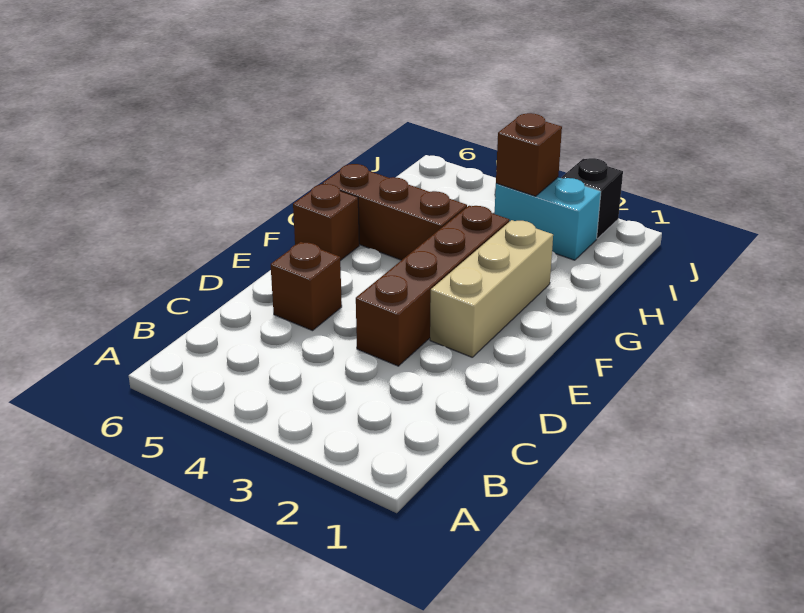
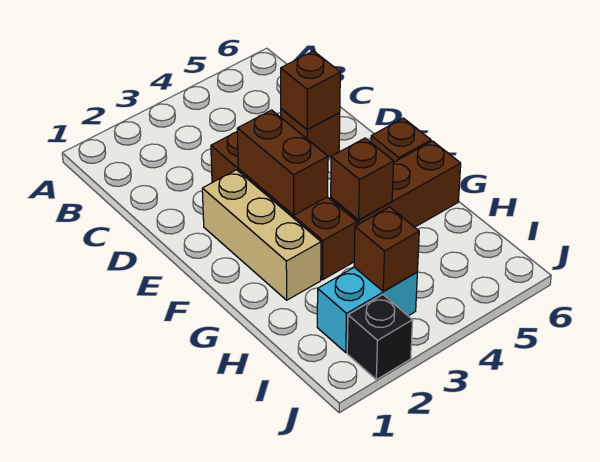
none -> brown 1x1 brick [281,51,340,130]
none -> brown 1x2 brick [237,110,328,215]
none -> brown 1x1 brick [331,138,394,220]

